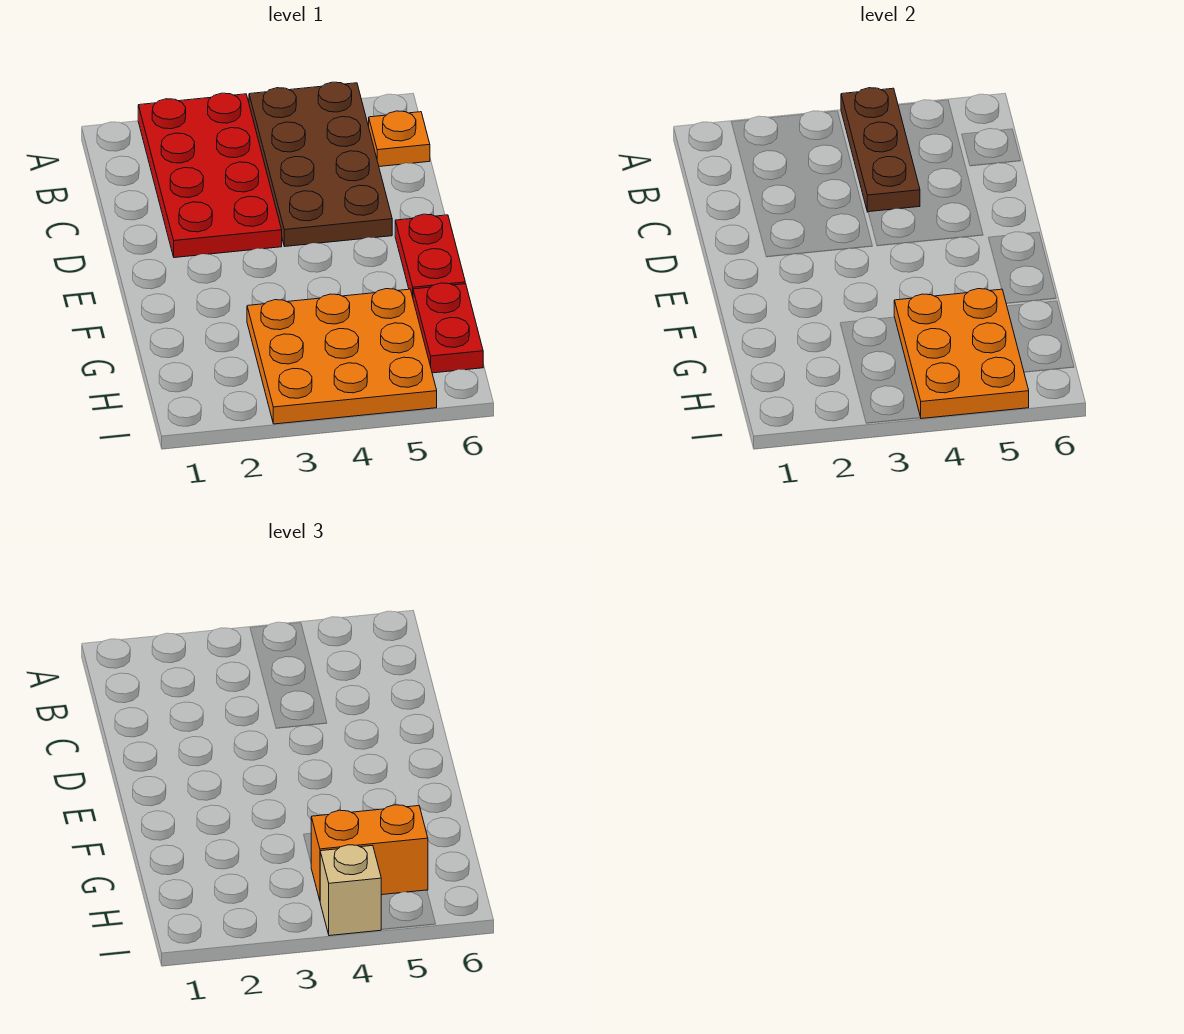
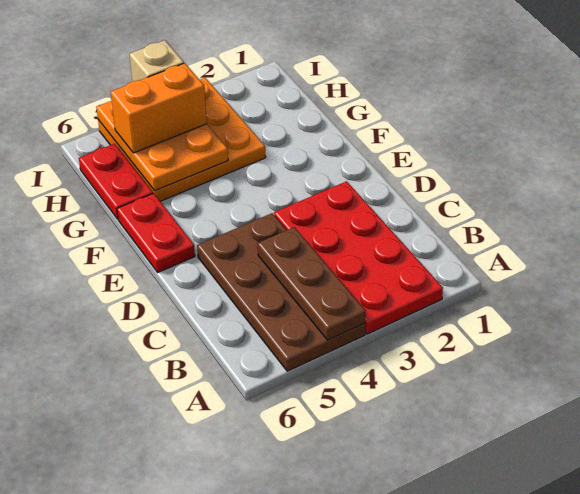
orange 1x1 plate [369,111,430,167] -> none

